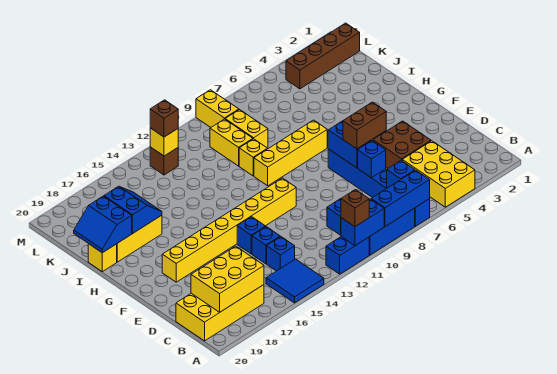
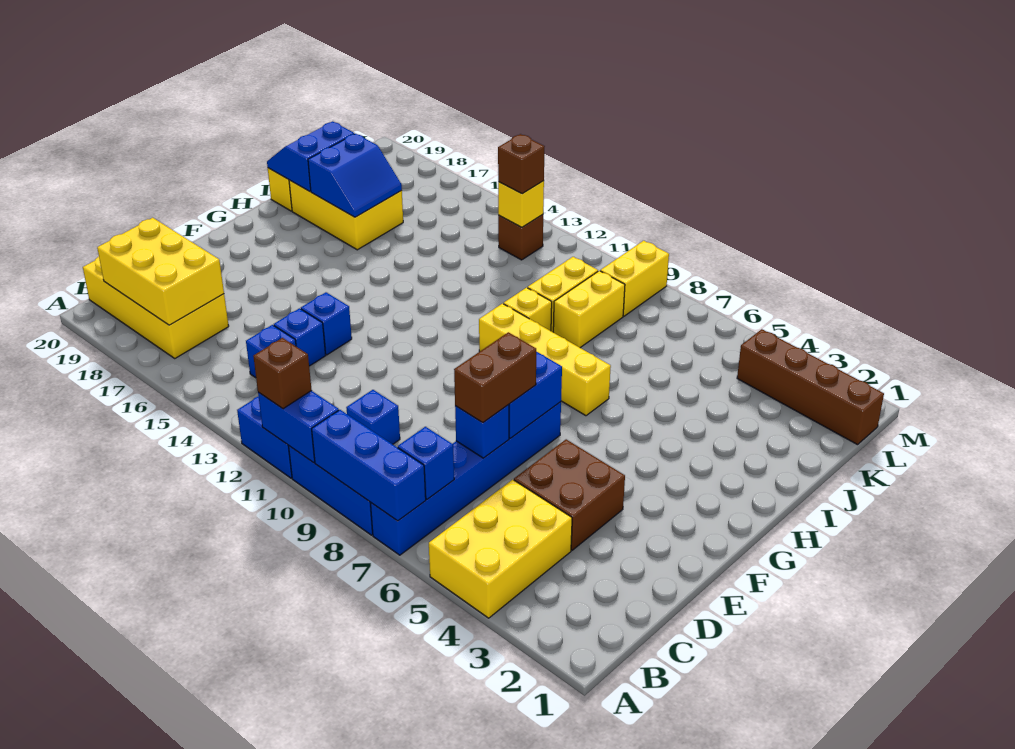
blue 2x2 tile [266,259,324,303] -> none
brown 1x2 brick [343,102,386,149] -> brown 1x2 brick turned to [454,332,536,423]
yellow 1x8 brick [162,178,296,282] -> none

